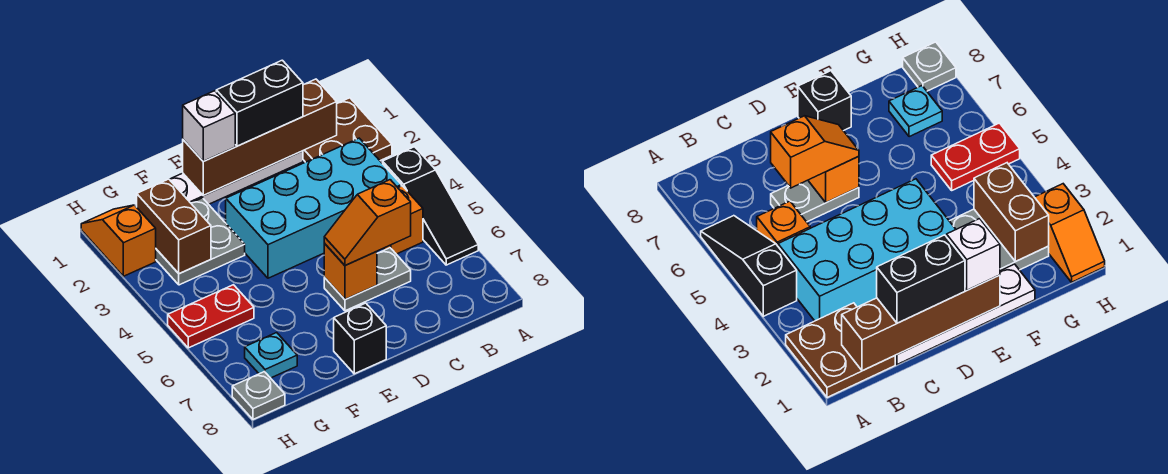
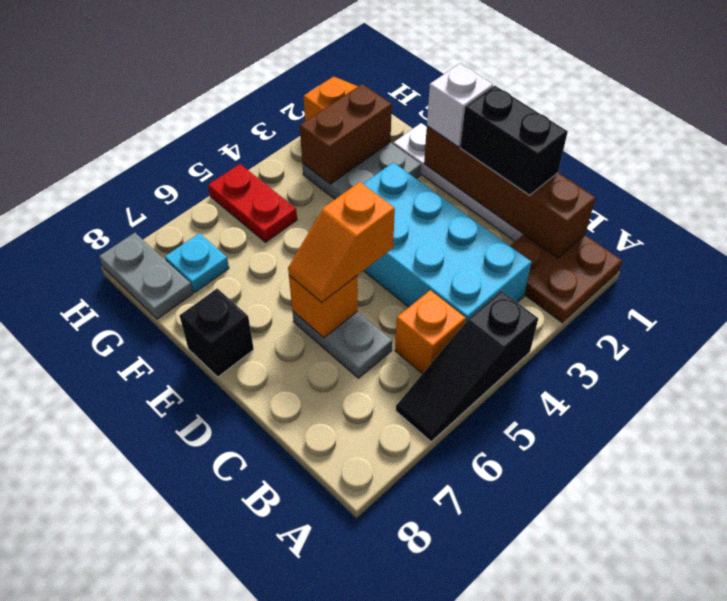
orange 1x2 slope [324,180,411,266] -> orange 1x2 slope turned to [288,182,395,302]
grey 1x1 plate [232,372,285,419] -> grey 1x2 plate [99,233,193,319]

